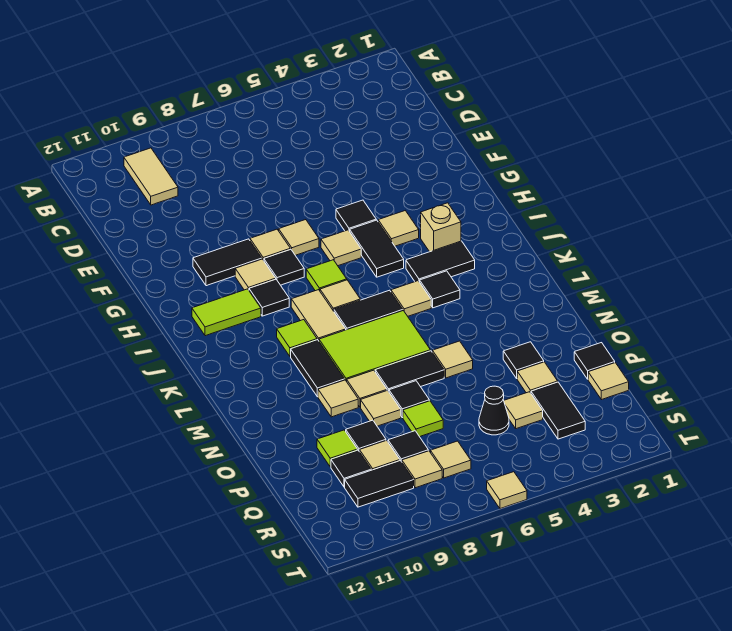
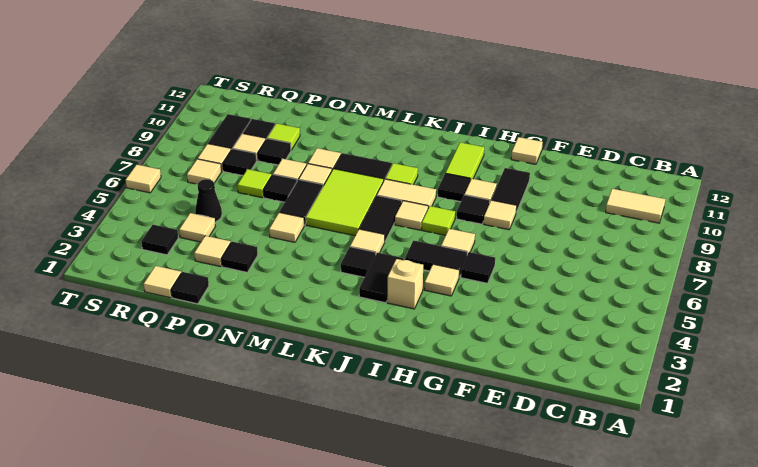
tan 1x1 tile [279,220,319,255] -> tan 1x1 tile moved to [511,137,543,164]
black 1x2 tile [531,382,585,439] -> black 1x1 tile [141,225,178,255]

